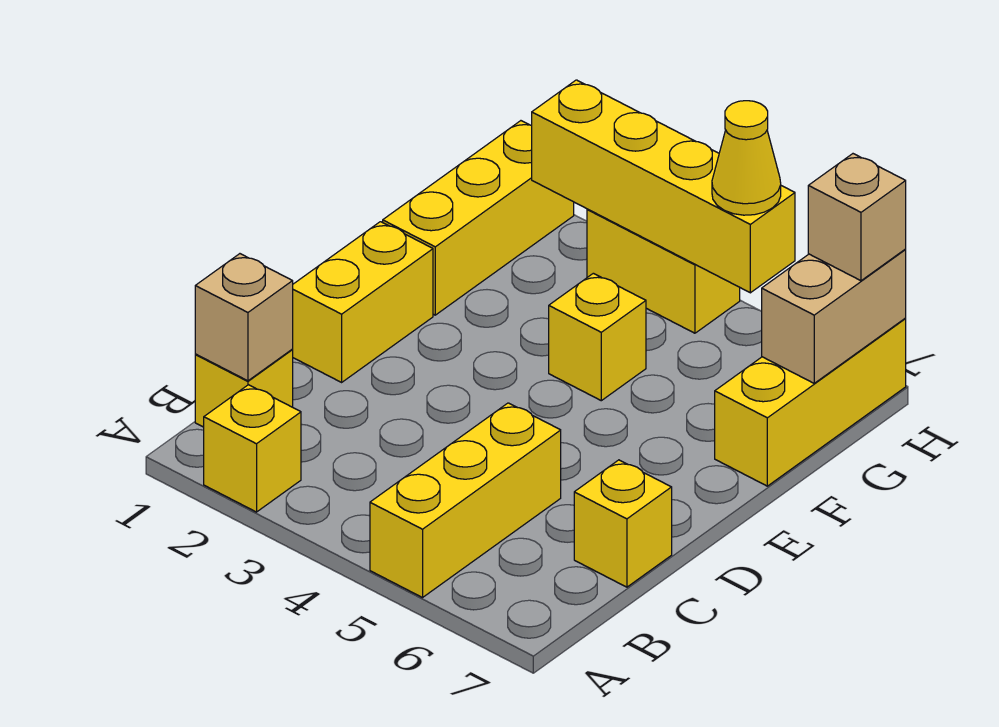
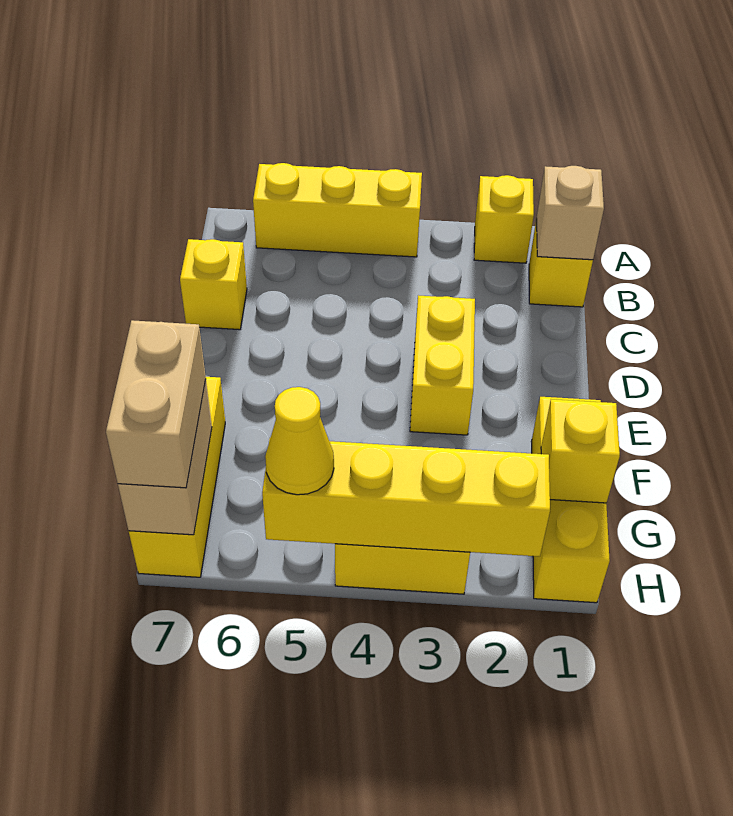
yellow 1x3 brick [370,403,561,598] -> yellow 1x3 brick turned to [253,163,422,257]
yellow 1x2 brick [292,222,433,382] -> yellow 1x2 brick moved to [410,295,475,435]
yellow 1x1 brick [549,273,646,401] -> yellow 1x1 brick moved to [541,399,620,503]
tan 1x1 brick [808,154,906,281] -> tan 1x2 brick [106,320,206,488]

